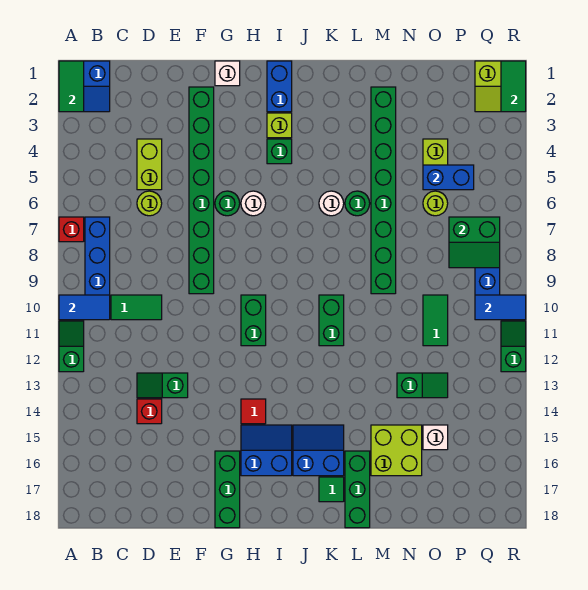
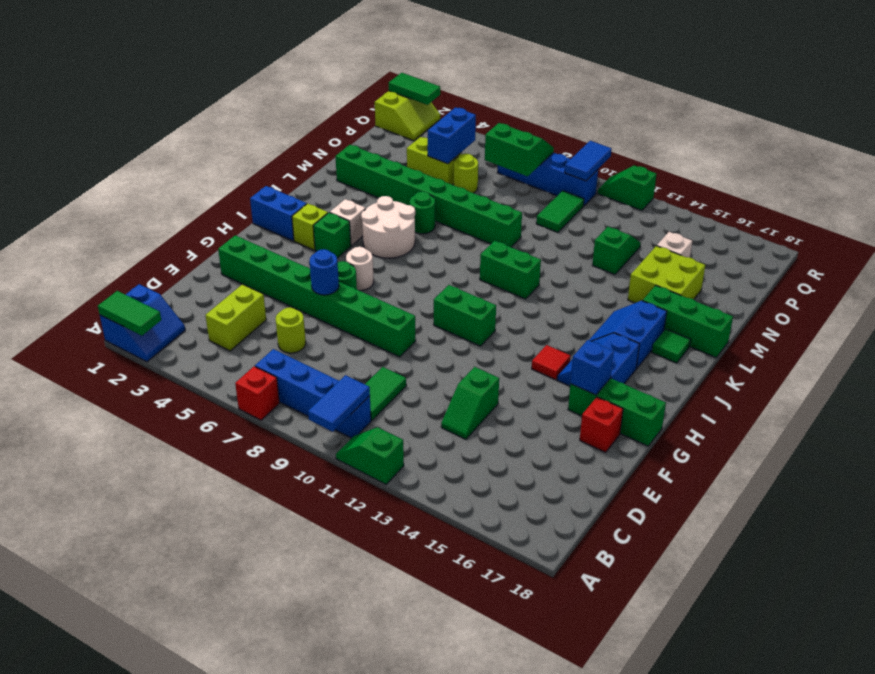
lime 1x2 brick [137,139,162,190] -> lime 1x2 brick turned to [205,284,266,351]
red 1x1 brick [137,399,162,424] -> red 1x1 brick moved to [580,397,623,452]
none -> blue 1x1 round brick [310,249,339,295]
white 1x1 brick [215,61,240,86] -> white 1x1 brick moved to [330,199,366,246]
none -> blue 1x1 brick [570,340,614,395]
white 1x1 round brick [319,191,344,216] -> white 2x2 round brick [361,196,415,258]
green 1x2 tile [423,295,448,346] -> green 1x2 tile turned to [536,191,584,232]
green 2x2 slope [449,217,500,268] -> green 2x2 slope turned to [485,123,554,176]

